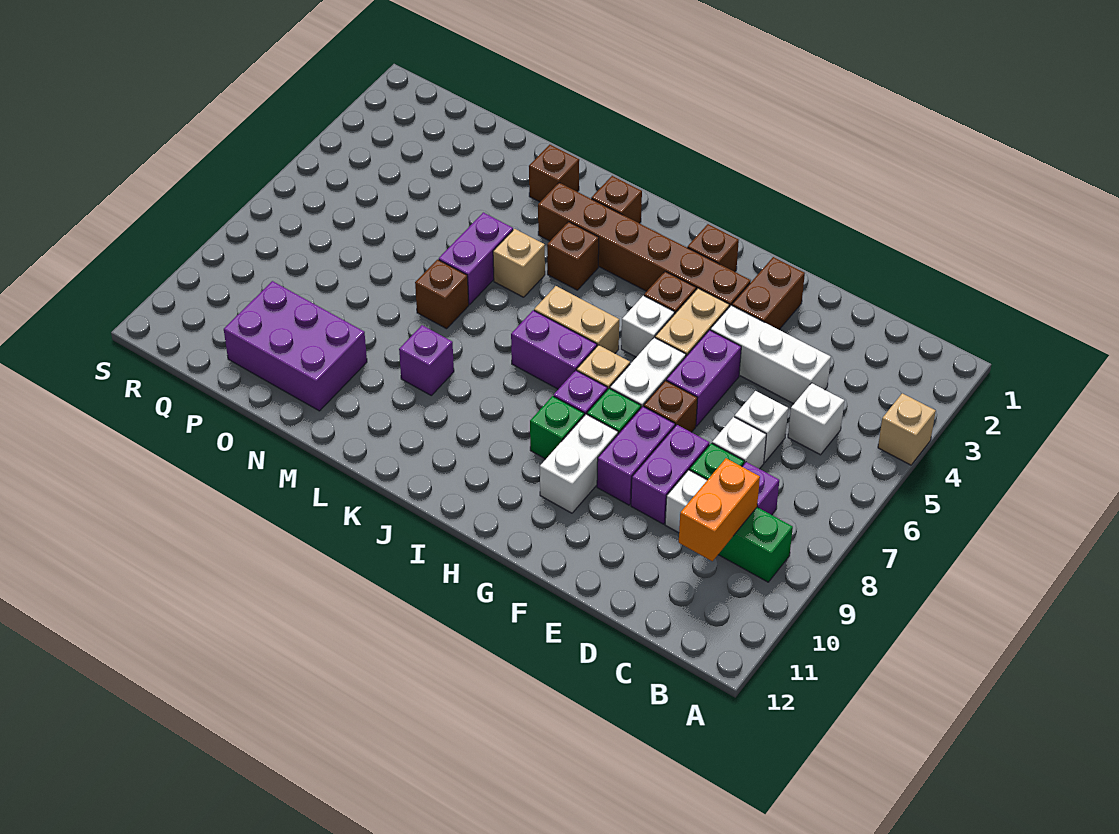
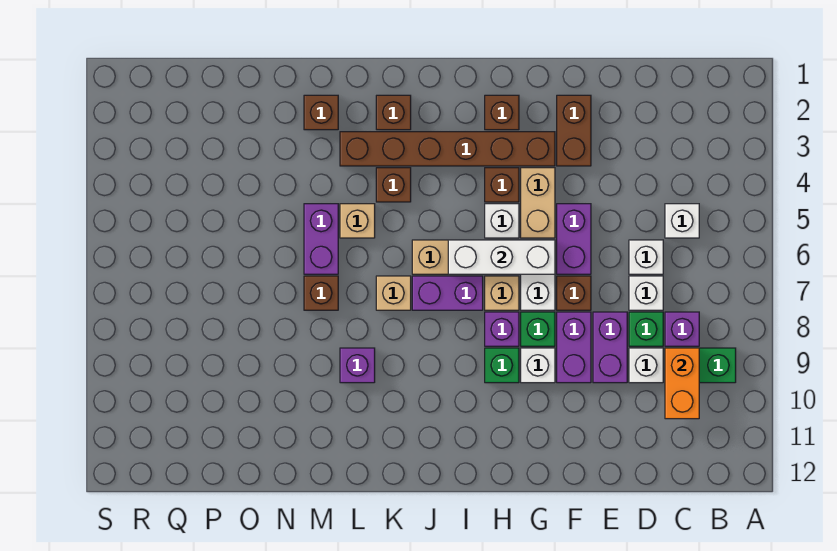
tan 1x1 brick [878,393,936,465] -> tan 1x1 brick moved to [376,276,411,310]
white 1x3 brick [710,305,831,404] -> white 1x3 brick moved to [448,240,555,274]
white 1x2 brick [540,414,618,513] -> white 1x1 brick [521,348,555,383]
purple 2x3 brick [224,281,367,411] -> none

